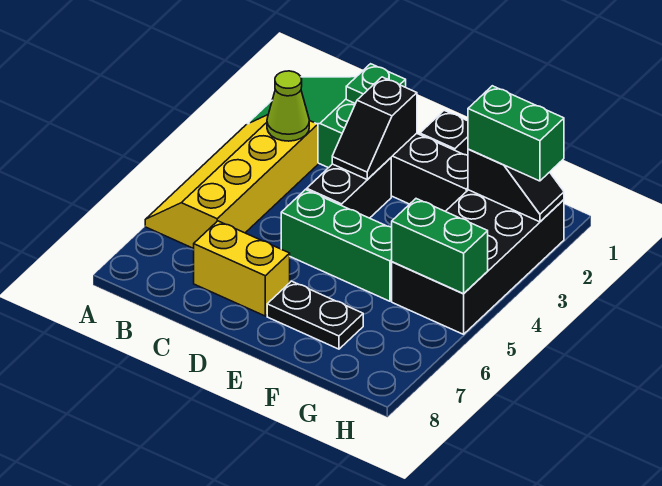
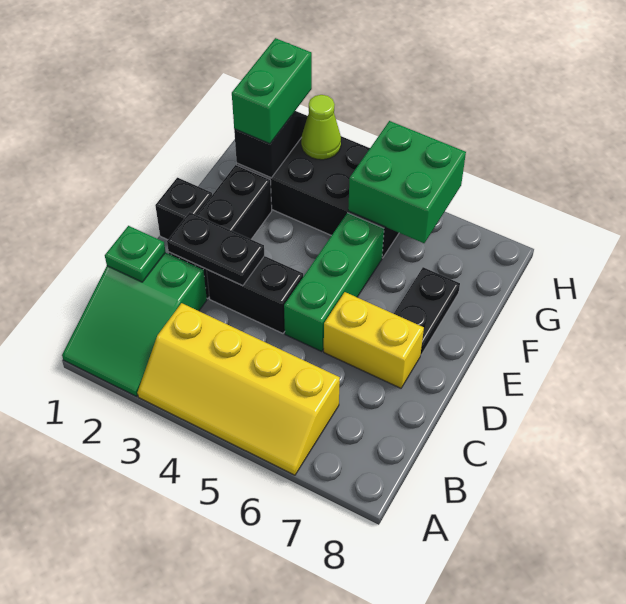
lime 1x1 cone [267,71,309,141] -> lime 1x1 cone moved to [301,95,341,160]
yellow 1x2 brick [194,221,290,316] -> yellow 1x2 brick turned to [324,292,424,388]
black 1x2 slope [332,77,417,179] -> black 1x2 plate [167,212,265,286]
green 1x2 brick [392,199,488,294] -> green 2x2 brick [348,121,466,243]

